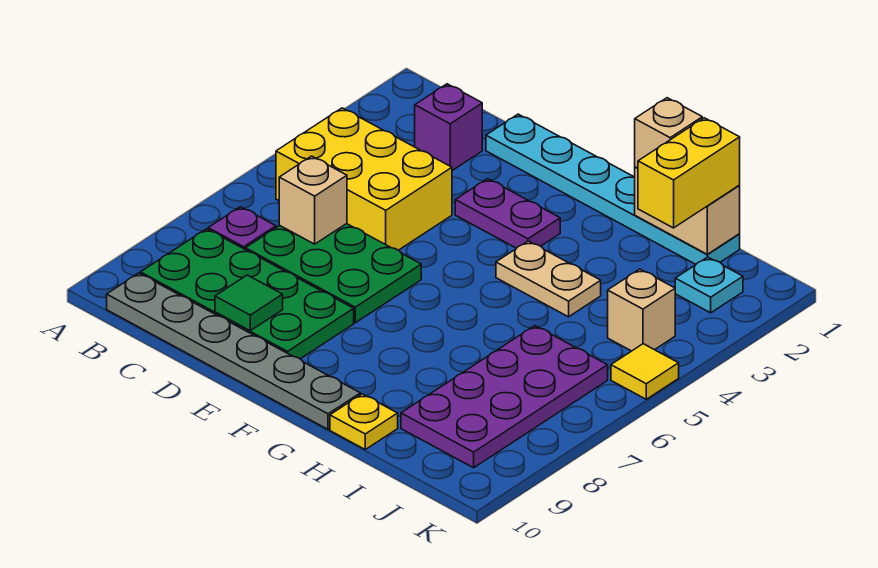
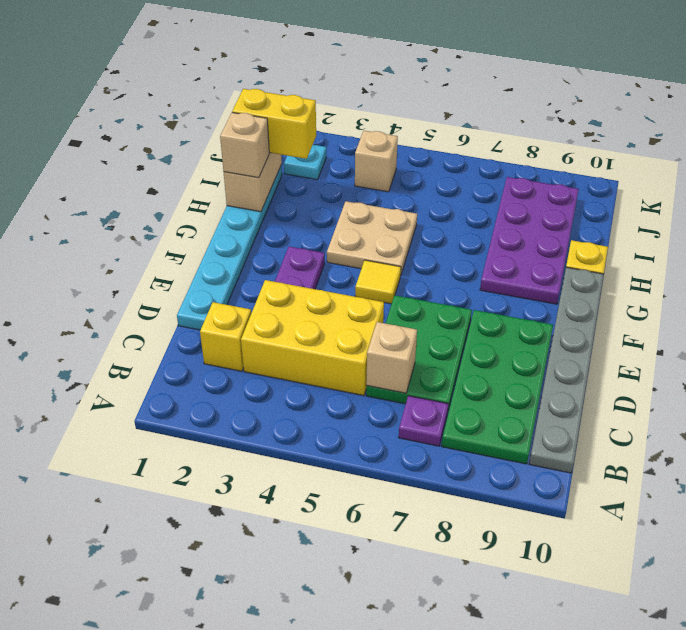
yellow 2x3 brick [276,108,452,250] -> yellow 2x3 brick turned to [241,280,384,396]
purple 1x1 brick [415,84,482,171] -> yellow 1x1 brick [200,302,251,371]
green 1x1 tile [215,275,283,331] -> none
tan 1x2 plate [496,241,601,317] -> tan 2x2 plate [327,201,417,274]
purple 2x4 plate [401,326,608,468] -> purple 2x4 plate turned to [480,177,579,304]
yellow 1x1 tile [611,344,679,399] -> yellow 1x1 tile moved to [355,260,401,304]

